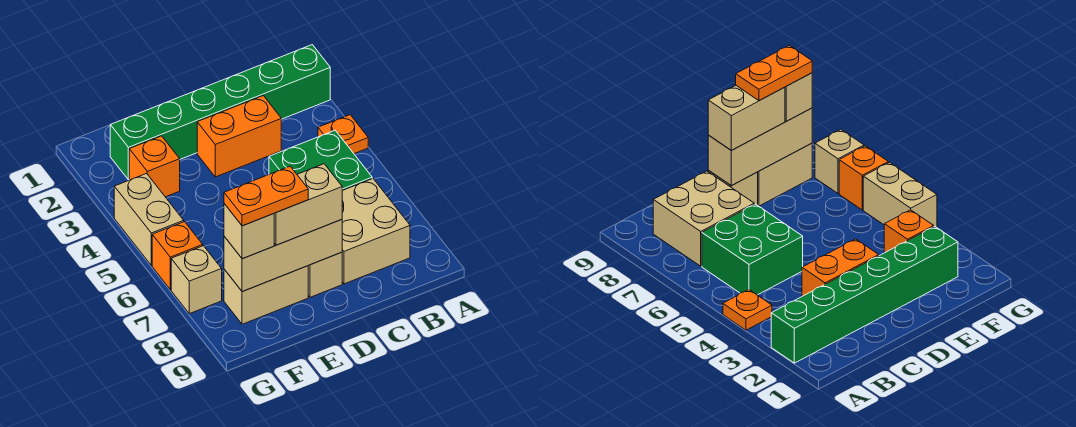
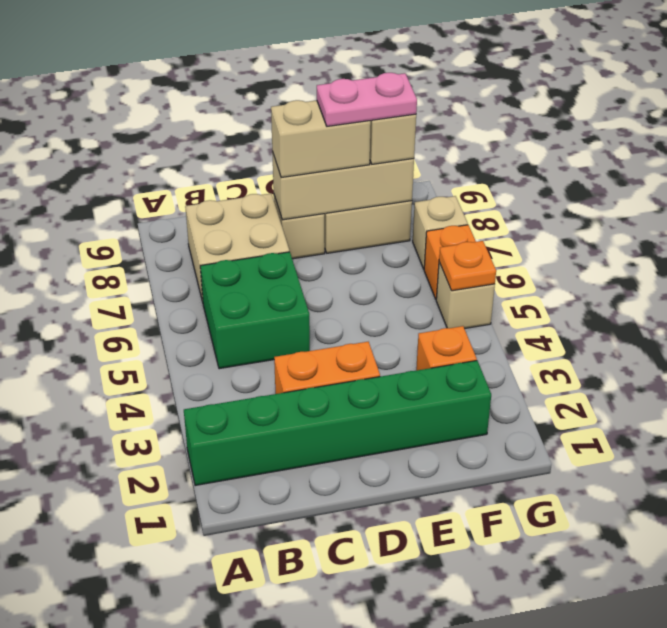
orange 1x1 plate [318,115,368,154] -> orange 1x1 plate moved to [439,241,496,291]
orange 1x2 plate [224,166,308,226] -> pink 1x2 plate [317,73,417,126]
tan 1x2 brick [114,174,184,265] -> tan 1x1 brick [436,262,495,329]

